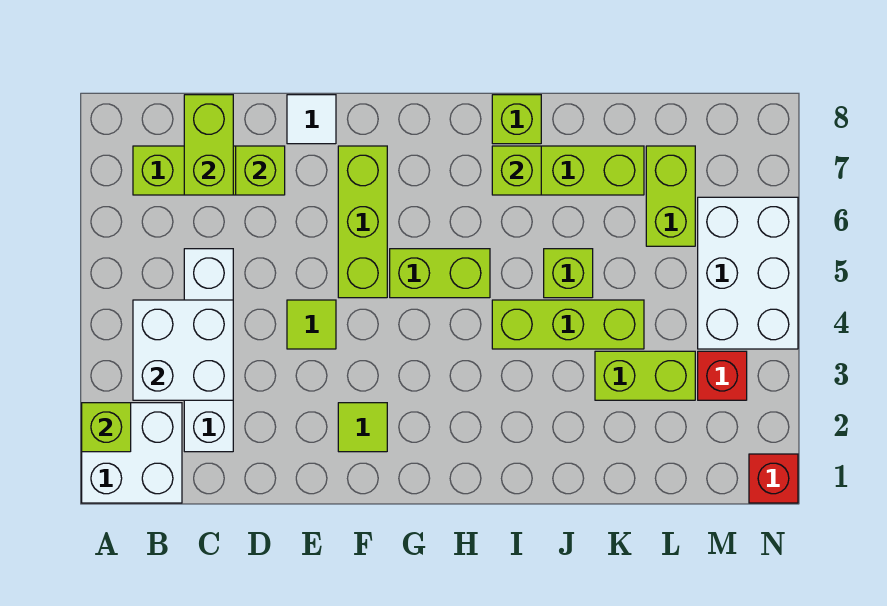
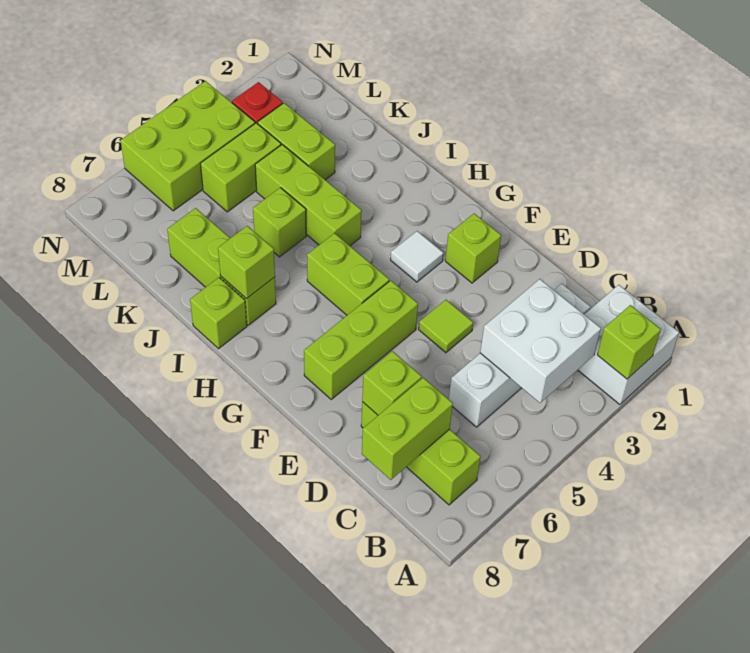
white 1x1 tile [287,95,336,144] -> white 1x1 tile moved to [391,231,443,282]
lime 1x1 tile [338,403,387,452] -> lime 1x1 brick [445,214,501,283]
lime 1x2 brick [646,146,695,246] -> lime 1x2 brick moved to [200,123,281,212]
white 2x3 brick [698,197,798,349] -> lime 2x3 brick [120,81,255,211]
red 1x1 brick [749,454,798,503] -> none

